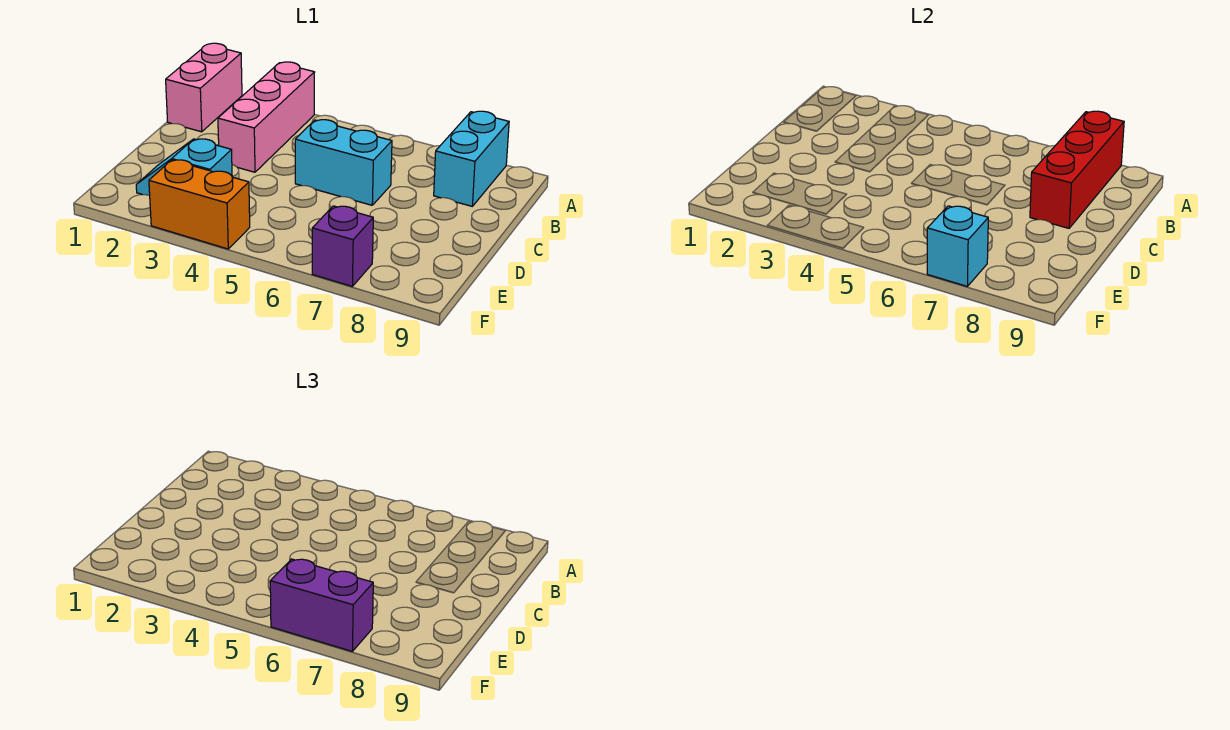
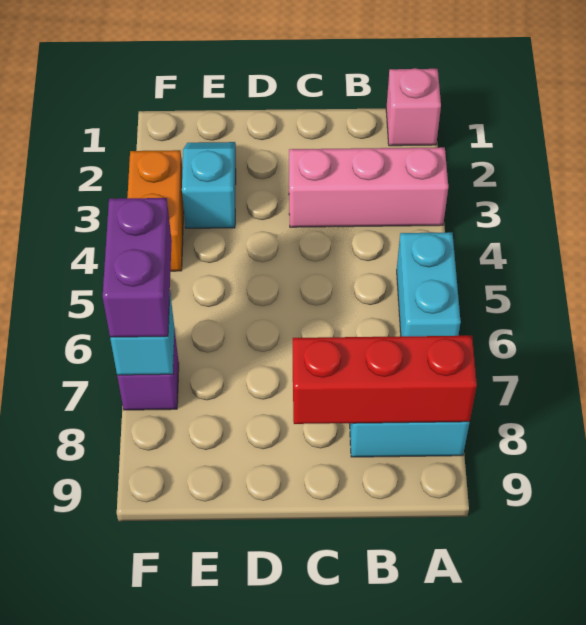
pink 1x2 brick [166,43,242,132] -> pink 1x1 brick [386,68,441,146]
cyan 1x2 brick [295,120,392,205] -> cyan 1x2 brick moved to [397,232,461,336]

